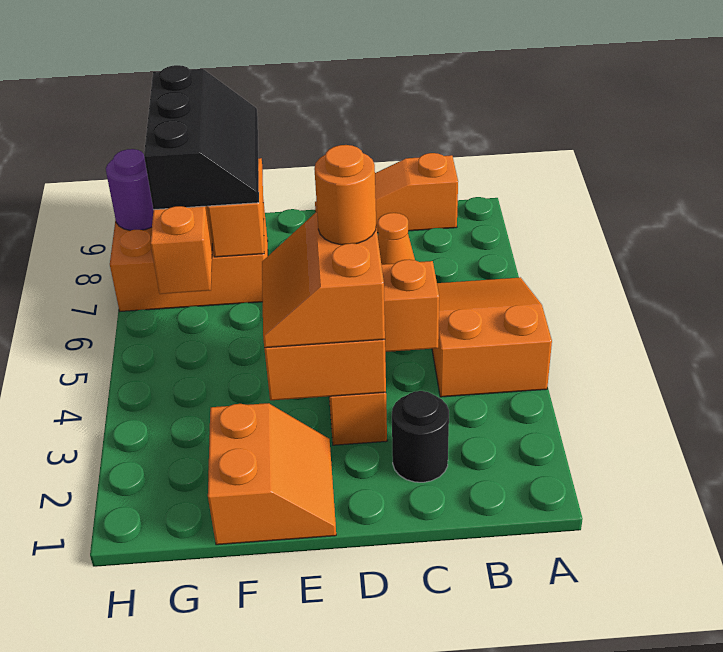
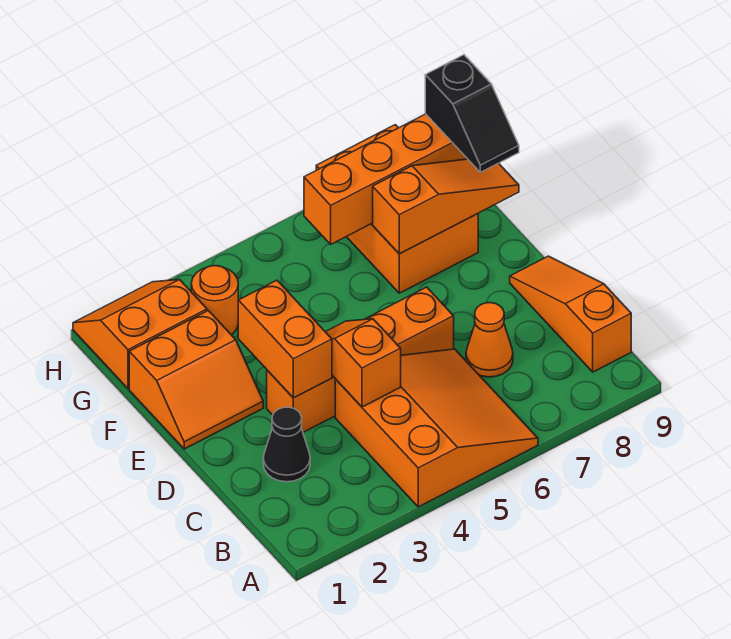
orange 2x3 slope [432,277,552,397] -> orange 3x3 slope [335,349,538,507]
black 1x1 round brick [392,391,449,482] -> black 1x1 cone [263,407,310,482]
orange 2x2 slope [262,212,385,348] -> orange 2x2 slope moved to [73,280,207,389]
orange 1x1 round brick [314,145,376,245] -> orange 1x1 round brick moved to [191,266,238,335]
black 2x3 slope [144,65,259,210] -> black 1x2 slope [425,55,519,172]
purple 1x1 round brick [106,149,153,231] -> none

